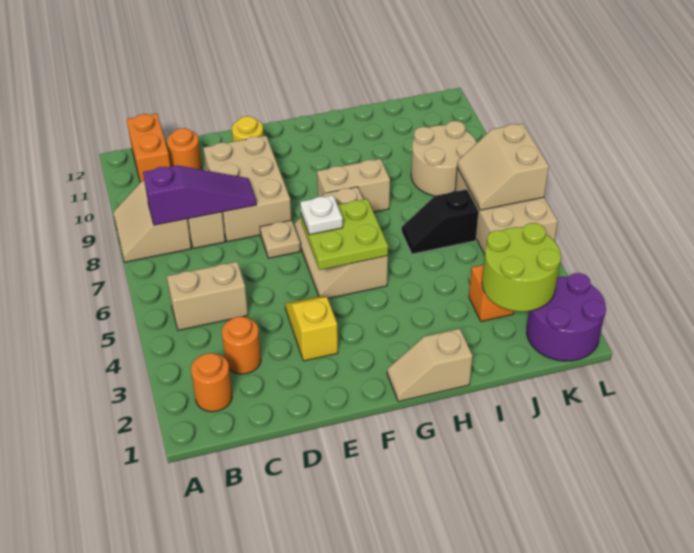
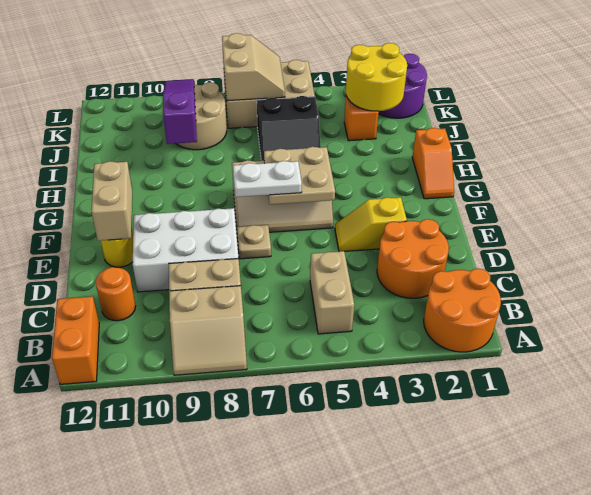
orange 1x1 round brick [191,353,232,412] -> orange 2x2 round brick [424,269,501,352]
purple 1x3 slope [143,165,256,225] -> purple 1x3 slope moved to [163,79,197,144]
orange 1x2 brick [127,114,170,182] -> orange 1x2 brick turned to [52,297,99,384]
orange 1x1 round brick [222,317,261,374] -> orange 2x2 round brick [377,219,449,298]
tan 2x3 brick [203,136,291,242] -> white 2x3 brick [133,208,238,292]
lime 2x2 plate [301,199,388,270] -> tan 2x2 plate [264,147,335,204]
white 1x1 plate [300,195,343,235] -> white 1x2 plate [233,161,302,197]
tan 1x2 slope [387,329,473,402] -> orange 1x2 slope [412,128,454,199]
tan 1x2 brick [317,159,390,212] -> tan 1x2 brick moved to [91,161,132,241]
black 1x2 slope [402,189,478,254] -> black 2x2 slope [257,96,321,161]
lime 2x2 round brick [482,223,561,312] -> yellow 2x2 round brick [346,43,407,111]
tan 2x2 slope [457,123,549,210] -> tan 2x2 slope turned to [222,33,285,101]

